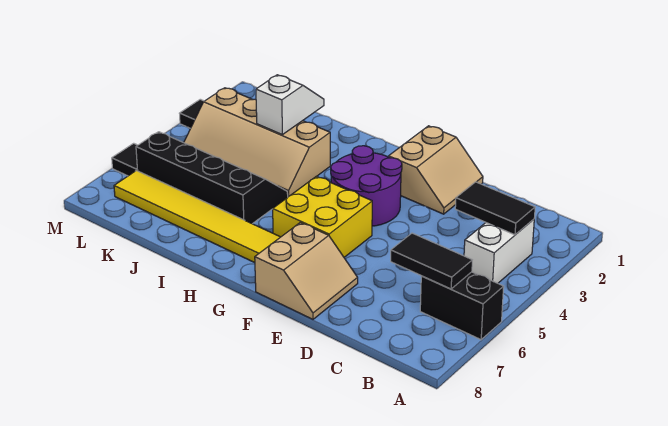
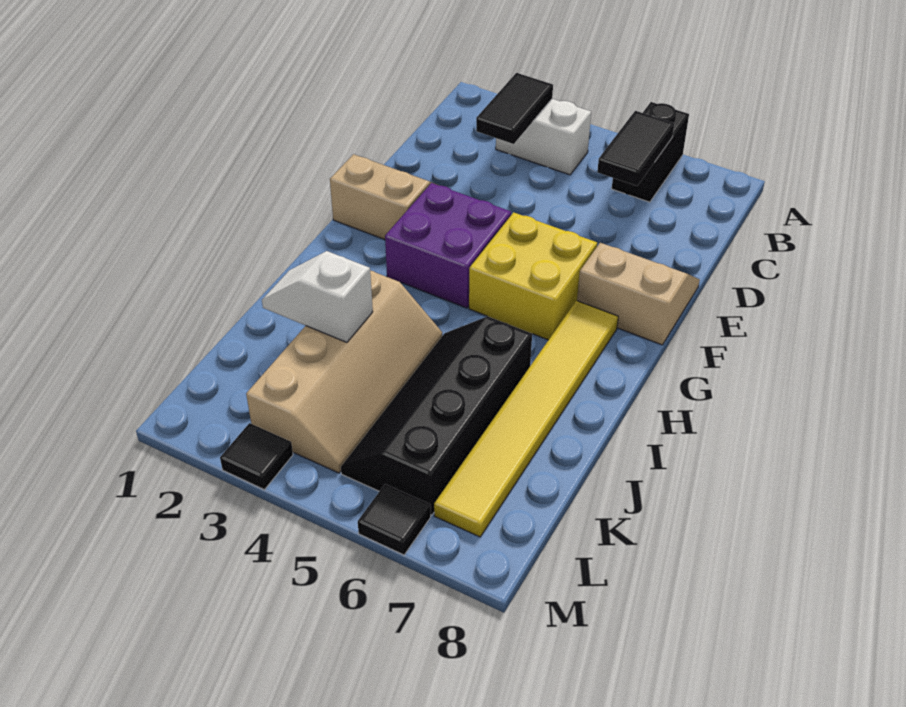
purple 2x2 round brick [331,146,402,226] -> purple 2x2 brick [385,183,511,308]

